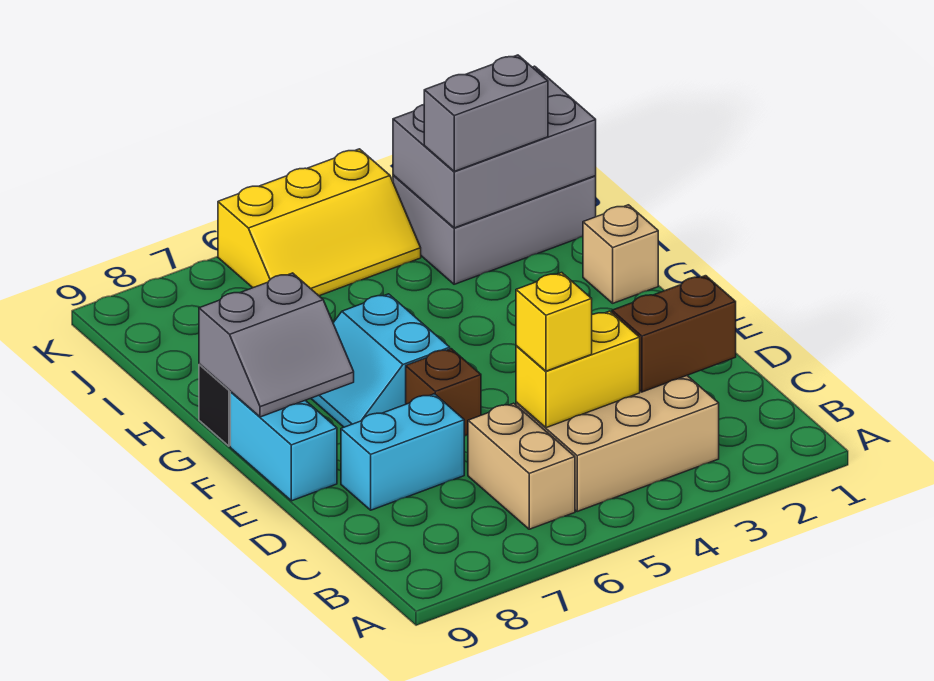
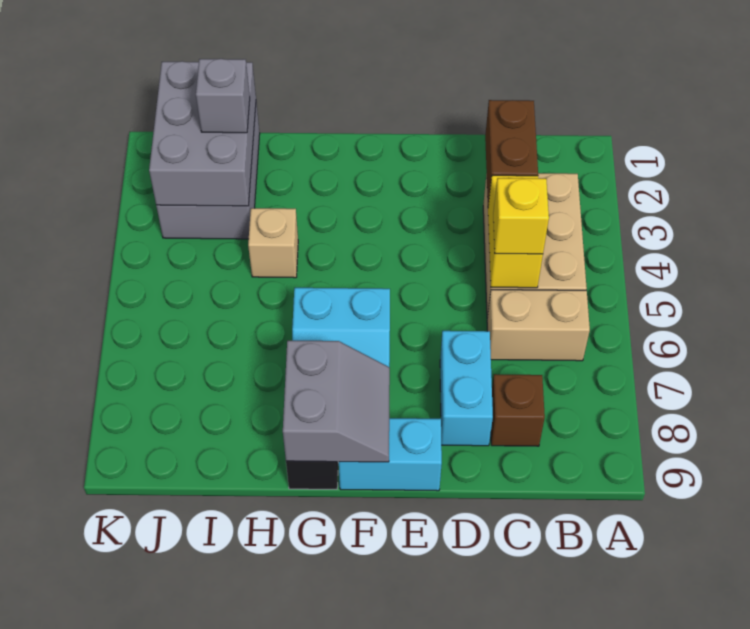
brown 1x1 brick [406,349,481,436] -> brown 1x1 brick moved to [491,374,545,446]
tan 1x1 brick [583,205,658,303] -> tan 1x1 brick moved to [248,208,298,278]
grey 1x2 brick [424,55,548,171] -> grey 1x1 brick [196,59,250,133]
yellow 2x3 slope [218,149,421,296] -> none

